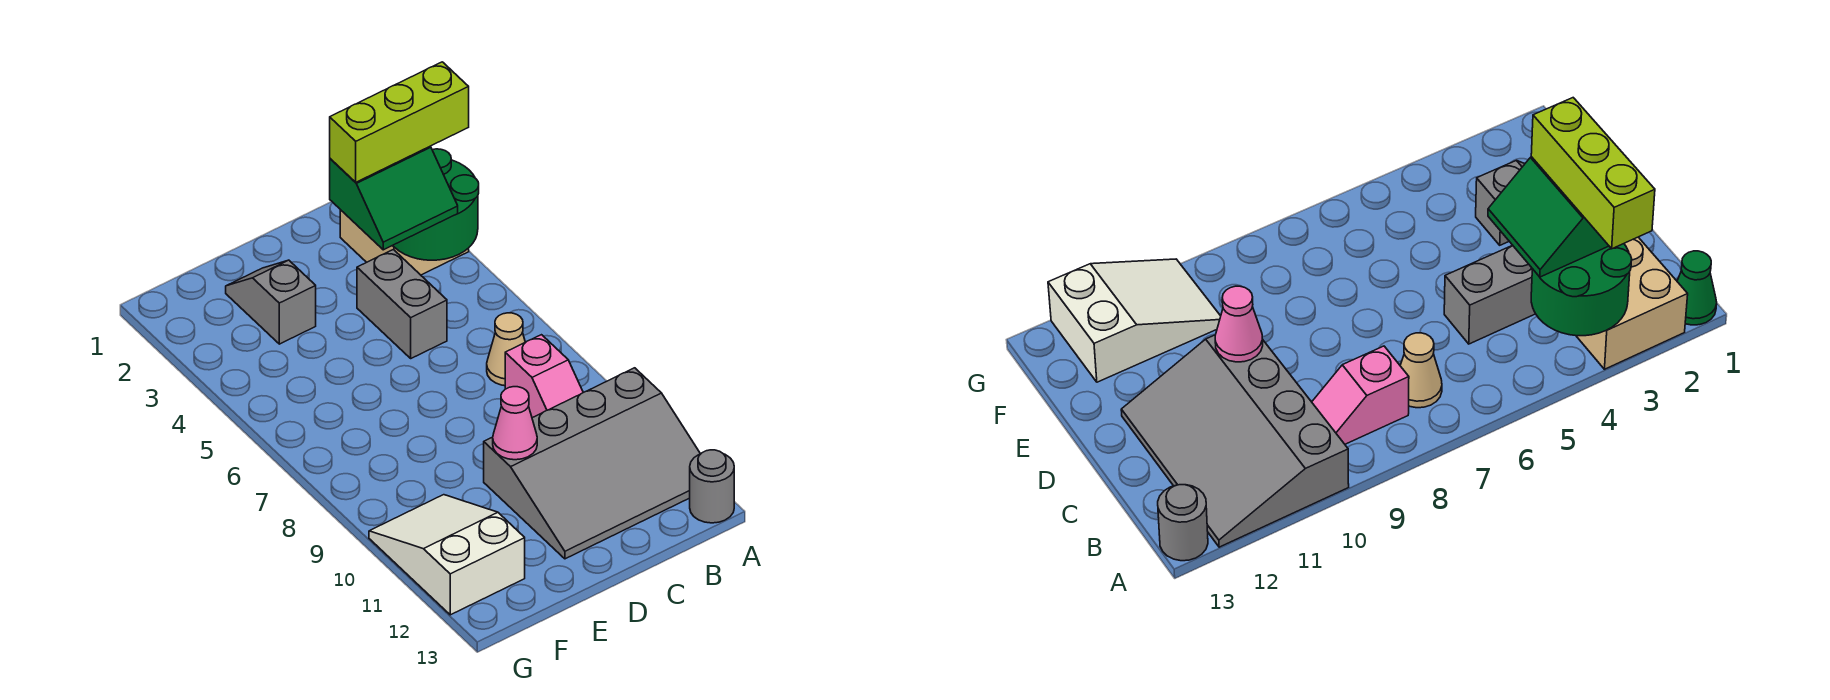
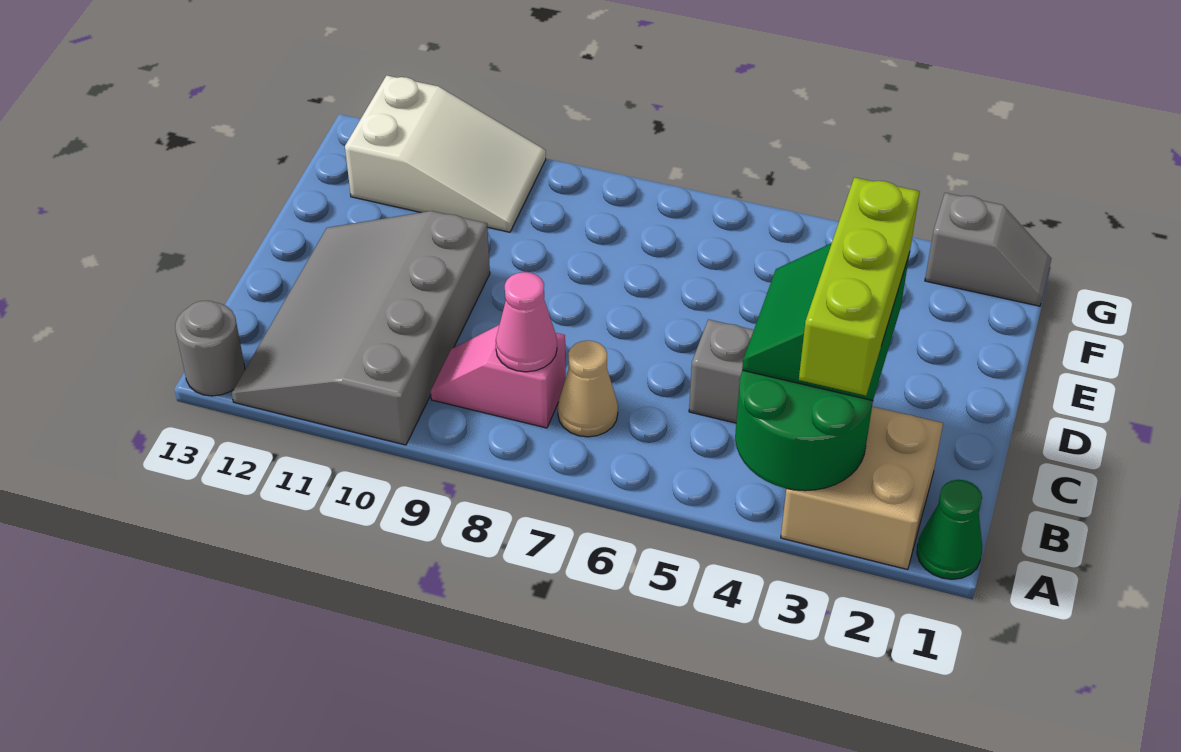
pink 1x1 cone [493,387,537,460] -> pink 1x1 cone moved to [496,272,557,372]
grey 1x2 slope [226,260,316,344] -> grey 1x2 slope moved to [925,193,1051,306]

